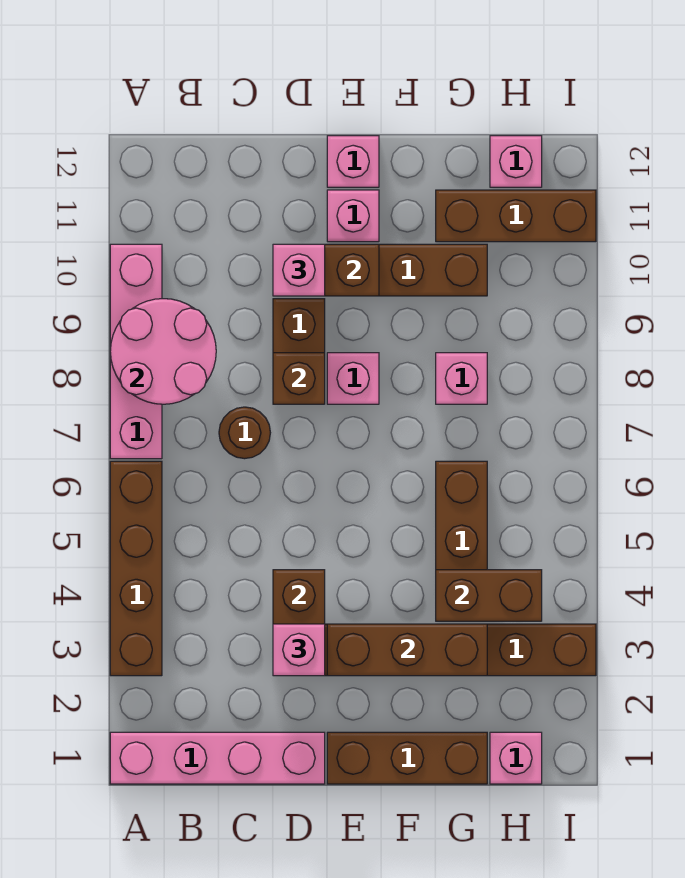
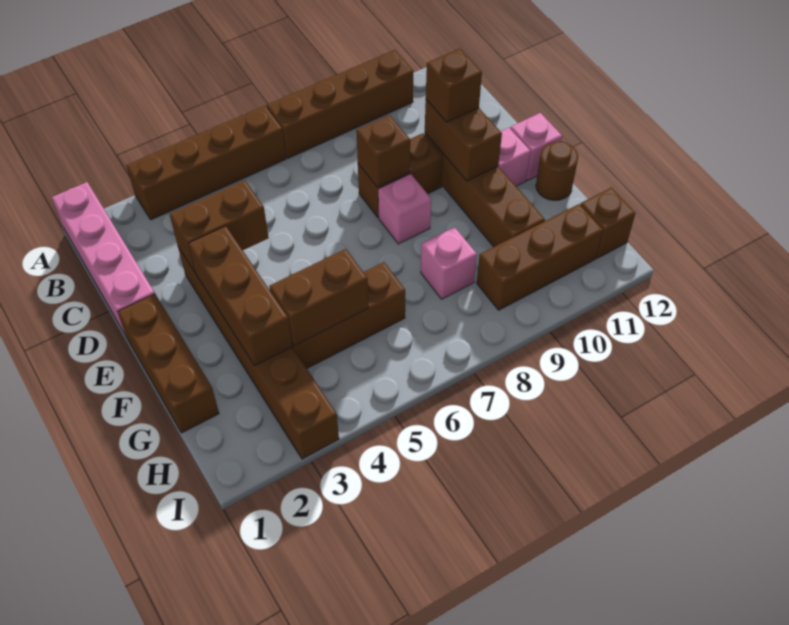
pink 1x4 brick [110,244,162,459] -> brown 1x4 brick [267,50,413,158]
pink 2x2 round brick [110,299,216,404] -> none
brown 1x1 round brick [219,407,270,459] -> brown 1x1 round brick moved to [536,141,578,200]
pink 1x1 brick [273,624,325,676] -> none
pink 1x1 brick [273,244,325,296] -> brown 1x1 brick [426,49,482,122]
brown 1x2 brick [436,570,542,621] -> brown 1x2 brick turned to [269,249,369,346]
brown 1x3 brick [436,190,596,242] -> brown 1x3 brick turned to [477,204,603,310]
pink 1x1 brick [490,732,542,784] -> none
pink 1x1 brick [490,136,542,187] -> brown 1x1 brick [580,188,635,258]

